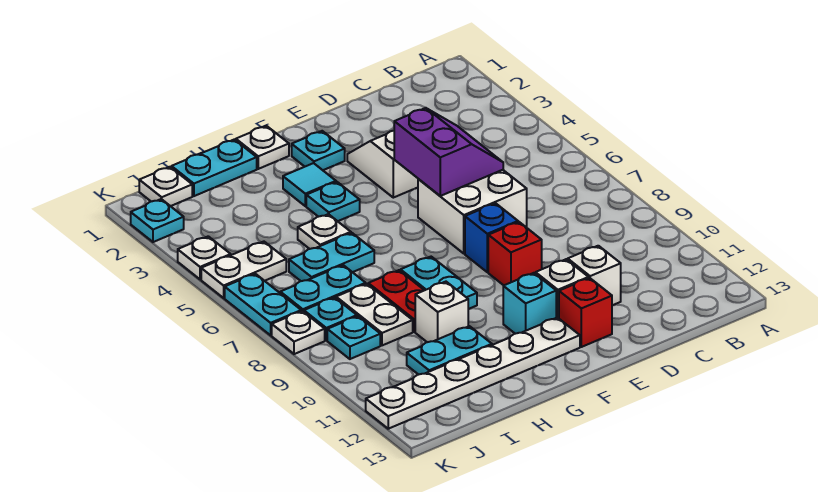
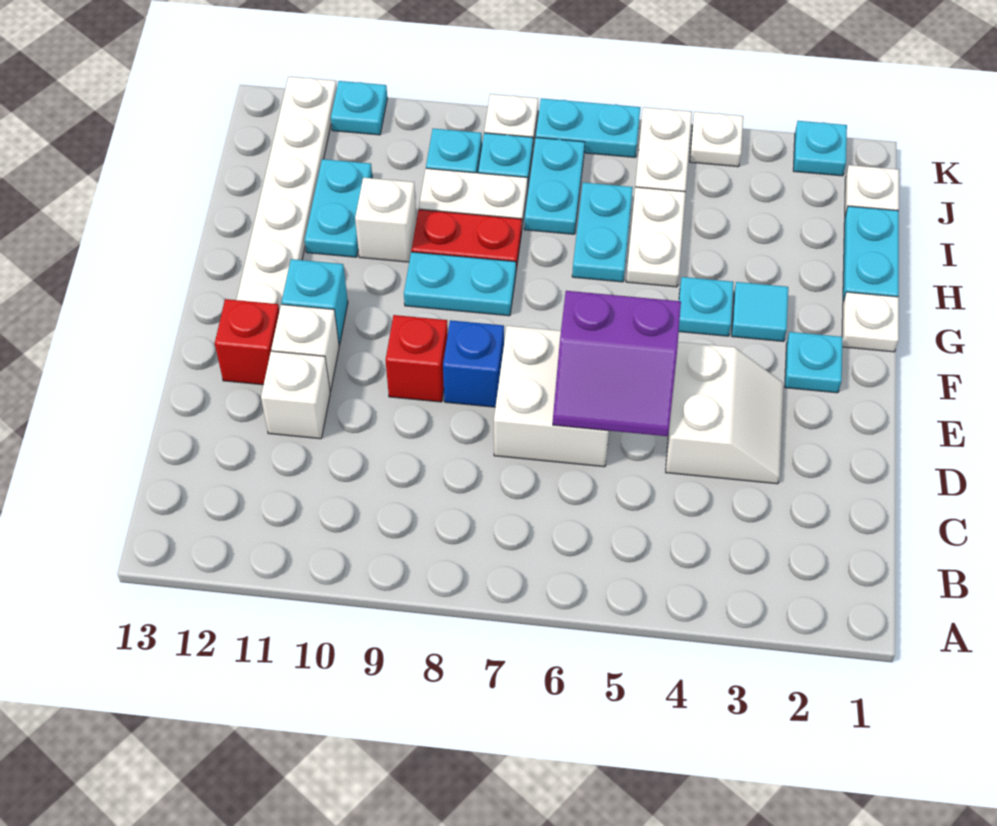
white 1x1 plate [298,214,351,249] -> white 1x2 plate [626,187,686,287]
none -> cyan 1x1 plate [331,81,387,135]

